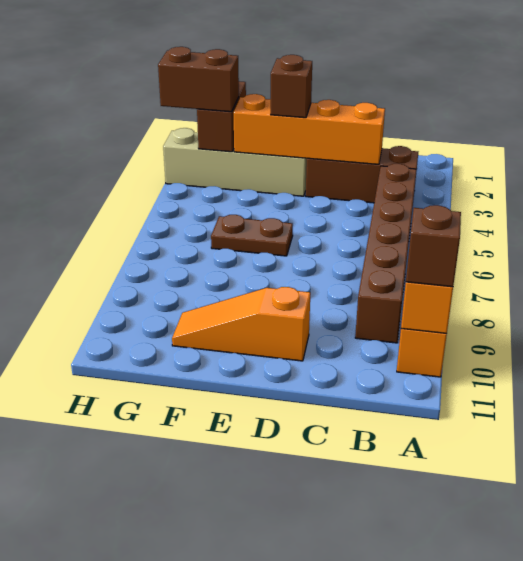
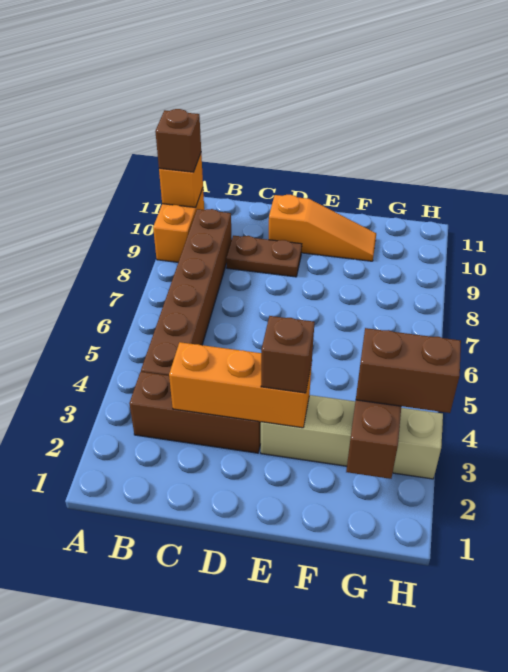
orange 1x4 brick [234,94,385,164] -> orange 1x3 brick [169,342,312,428]
brown 1x2 plate [211,215,293,256] -> brown 1x2 plate moved to [226,236,302,277]

